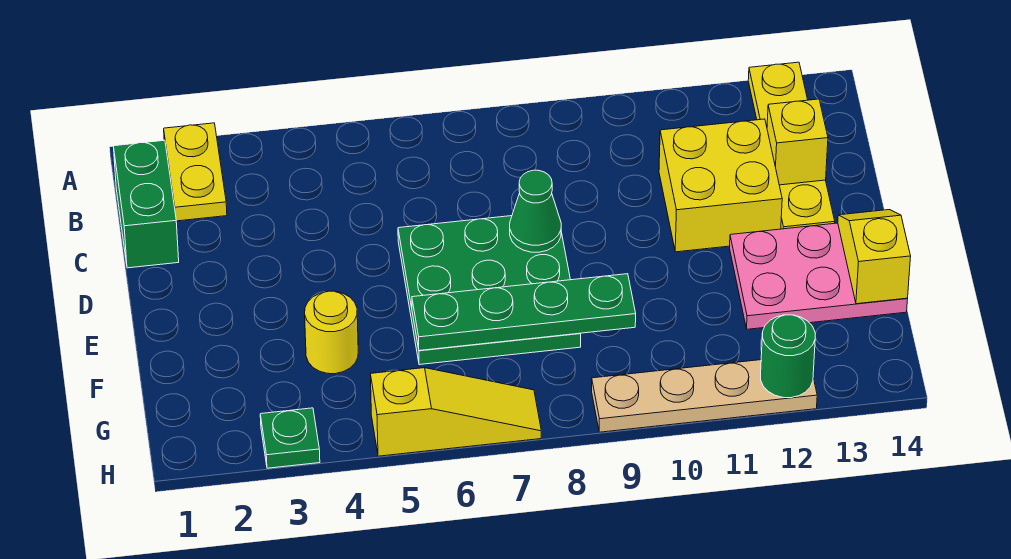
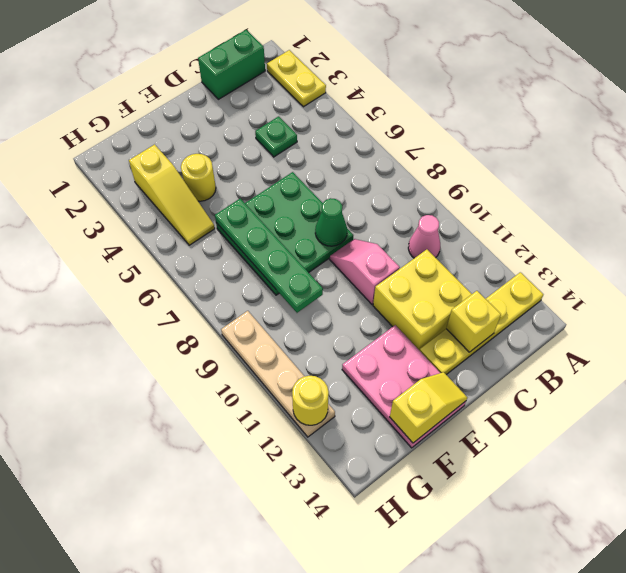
yellow 1x2 plate [164,123,227,221] -> yellow 1x2 plate turned to [267,50,326,107]
none -> pink 1x1 cone [408,215,440,258]
none -> pink 1x2 slope [330,239,400,304]
green 1x1 plate [260,408,320,468] -> green 1x1 plate moved to [255,116,297,157]
yellow 1x3 slope [370,368,541,456] -> yellow 1x3 slope moved to [129,144,215,245]
green 1x1 round brick [761,315,815,398] -> yellow 1x1 round brick [292,376,329,425]

